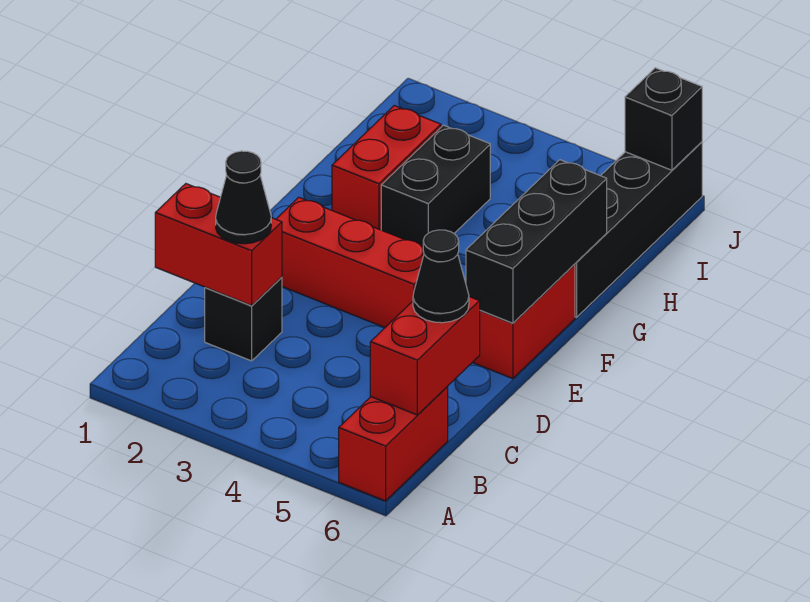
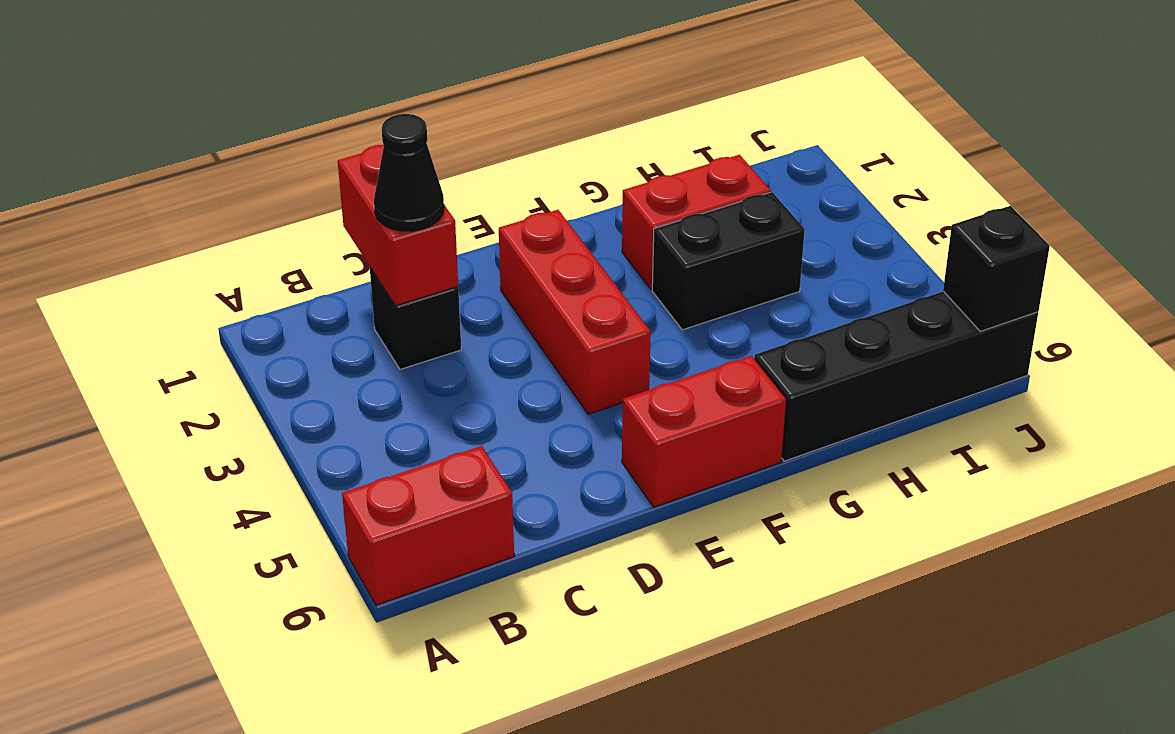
red 1x2 brick [370,297,480,415] -> none
black 1x1 cone [413,230,469,323] -> none
black 1x3 brick [466,160,607,323] -> none

